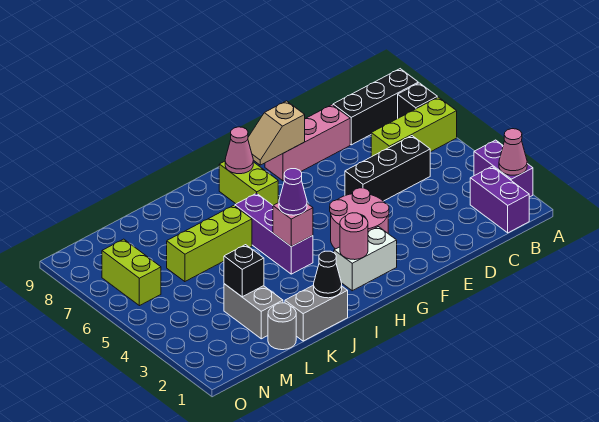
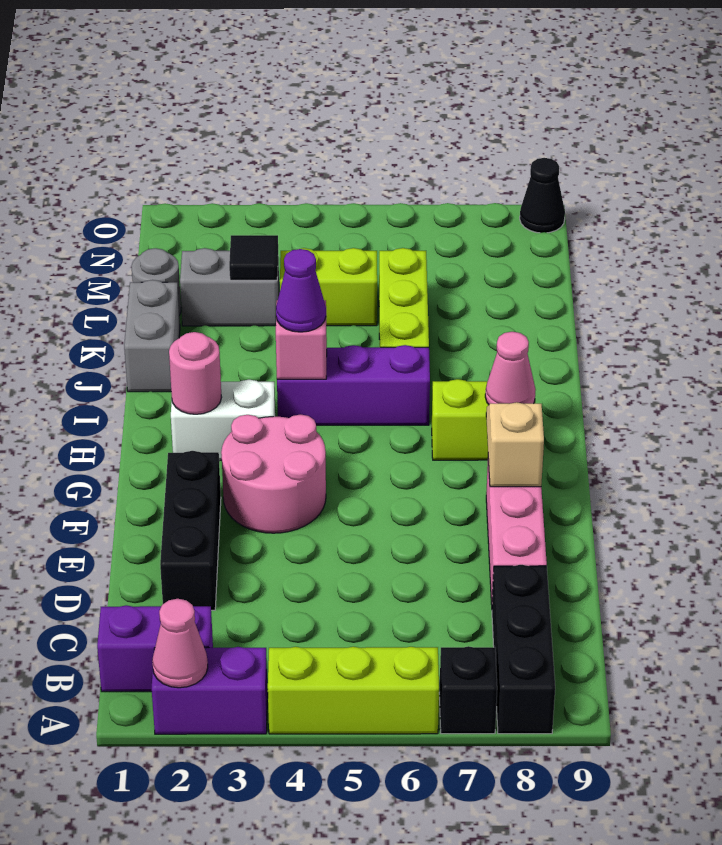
lime 1x3 brick [371,97,457,157] -> lime 1x3 brick turned to [268,647,439,734]
black 1x3 brick [345,136,430,201] -> black 1x3 brick moved to [160,451,221,610]
white 1x2 brick [334,227,397,291] -> white 1x2 brick turned to [171,380,275,461]
black 1x1 cone [314,251,342,298] -> black 1x1 cone moved to [520,158,565,233]
black 1x1 brick [224,245,264,297] -> black 1x1 tile [229,235,278,280]
lime 1x2 brick [102,239,161,306] -> lime 1x2 brick moved to [280,248,377,326]

